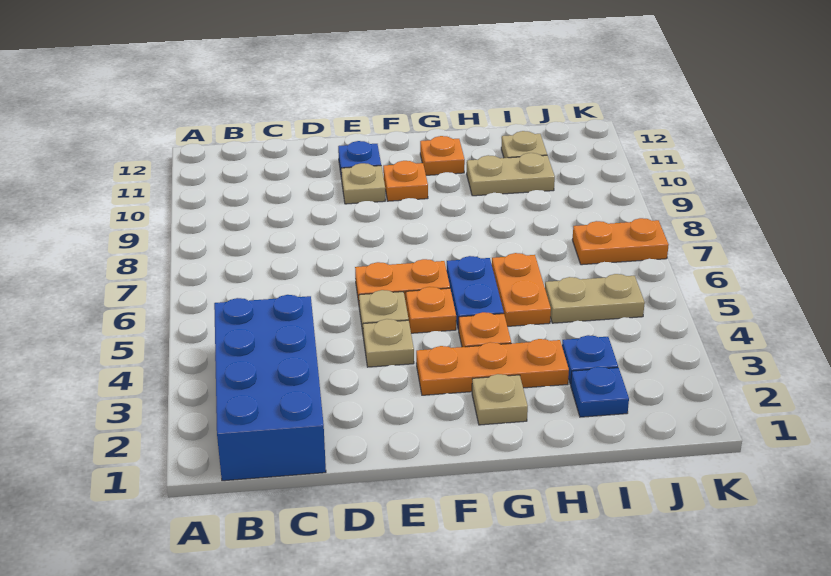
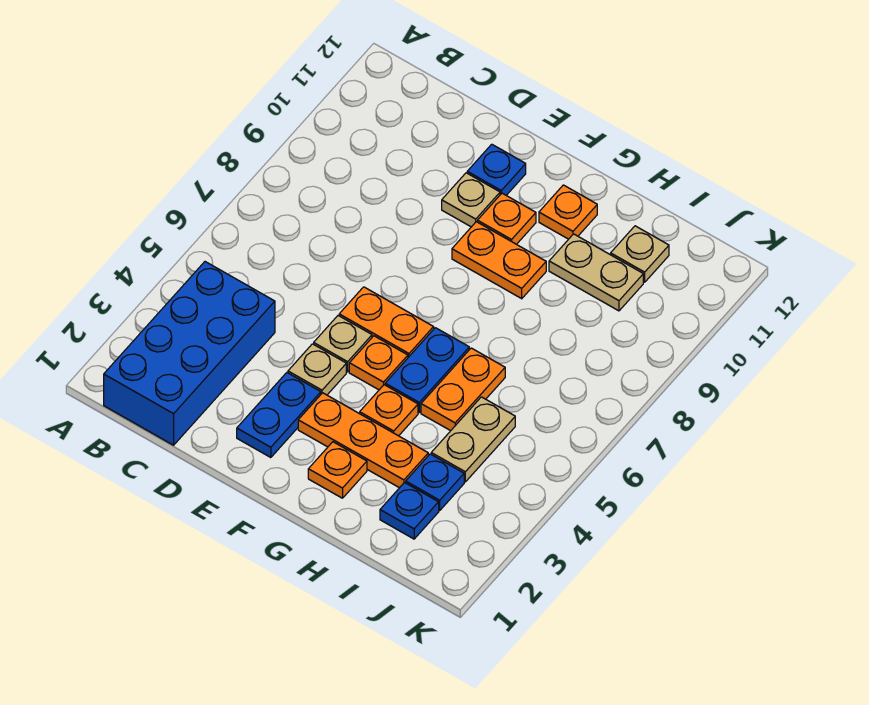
none -> blue 1x2 plate [237,373,321,458]
tan 1x1 plate [472,374,528,425] -> orange 1x1 plate [308,442,367,498]
tan 1x2 plate [545,274,645,323] -> tan 1x2 plate turned to [431,397,515,482]
orange 1x2 plate [572,218,669,265] -> orange 1x2 plate moved to [452,222,546,299]

